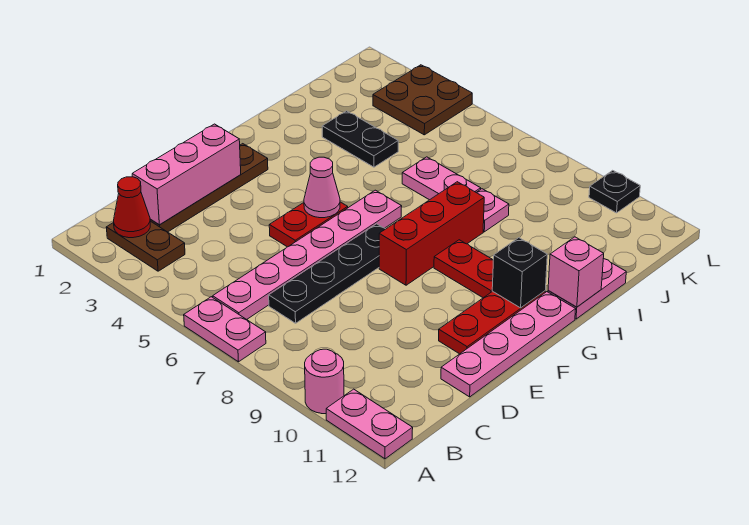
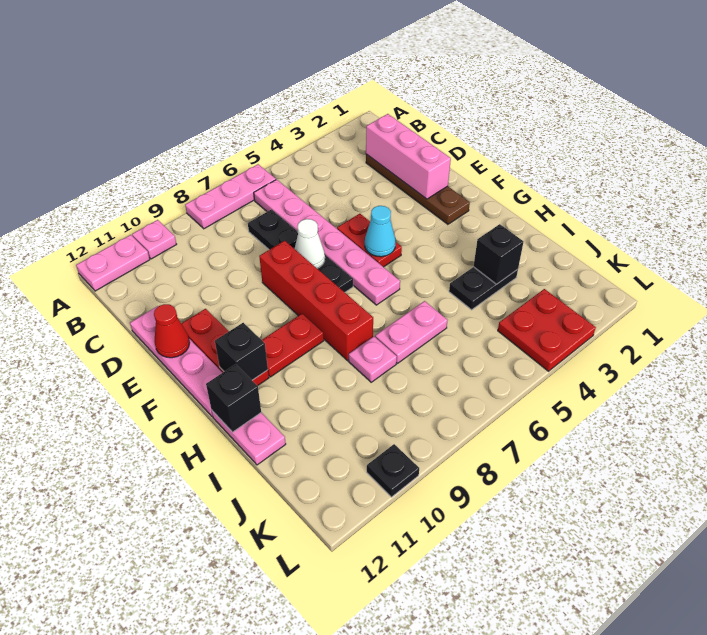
pink 1x2 plate [184,297,266,362] -> pink 1x3 plate [185,164,276,229]
pink 1x1 round brick [305,349,344,414] -> pink 1x1 plate [132,220,177,259]
brown 1x2 plate [106,221,185,271] -> none
red 1x1 cone [114,177,150,238] -> red 1x1 cone moved to [154,304,190,358]
none -> white 1x1 cone [295,219,325,268]
pink 1x1 cone [304,157,340,218] -> cyan 1x1 cone [365,206,396,257]
red 1x3 brick [379,182,484,285] -> red 1x4 brick [259,241,373,361]
pink 1x1 brick [548,237,604,307] -> black 1x1 brick [206,364,261,432]
none -> black 1x1 brick [474,224,523,284]
brown 2x2 plate [373,65,472,135] -> red 2x2 plate [498,289,596,371]

